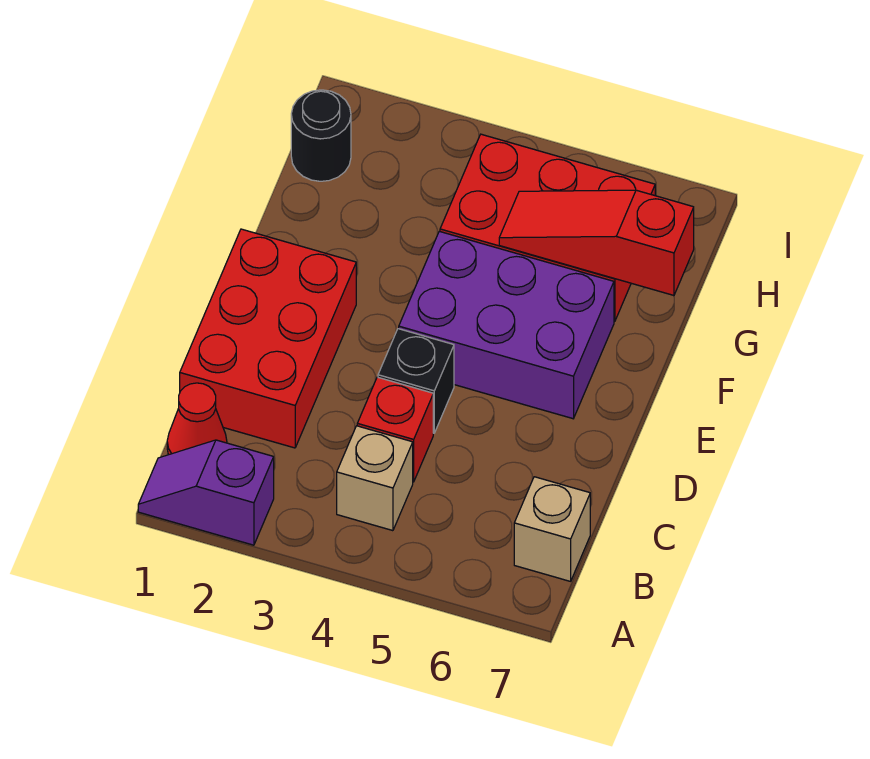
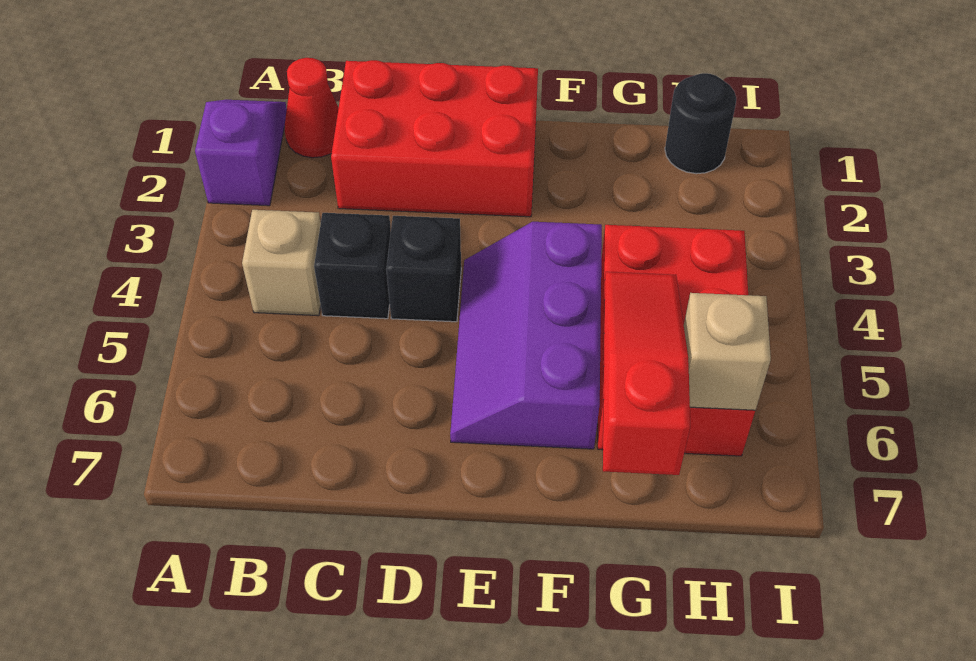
tan 1x1 brick [514,477,590,581] -> tan 1x1 brick moved to [684,293,771,410]
red 1x1 brick [357,377,433,482] -> black 1x1 brick [314,213,391,319]
purple 2x3 brick [399,231,614,419] -> purple 2x3 slope [450,222,602,449]

